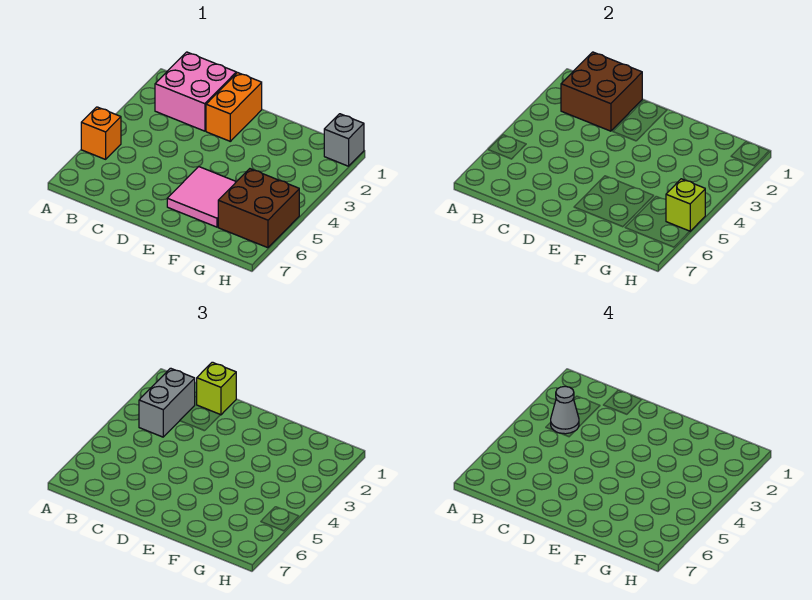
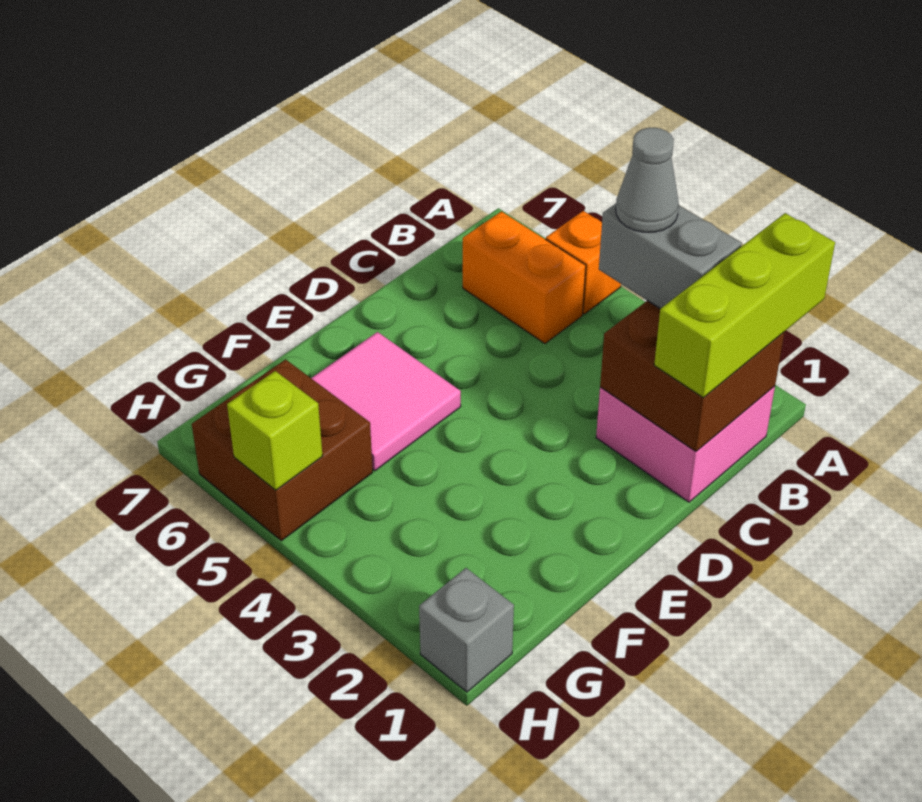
lime 1x1 brick [197,362,236,415] -> lime 1x3 brick [654,213,835,398]
orange 1x2 brick [206,73,262,141] -> orange 1x2 brick moved to [463,211,586,344]

